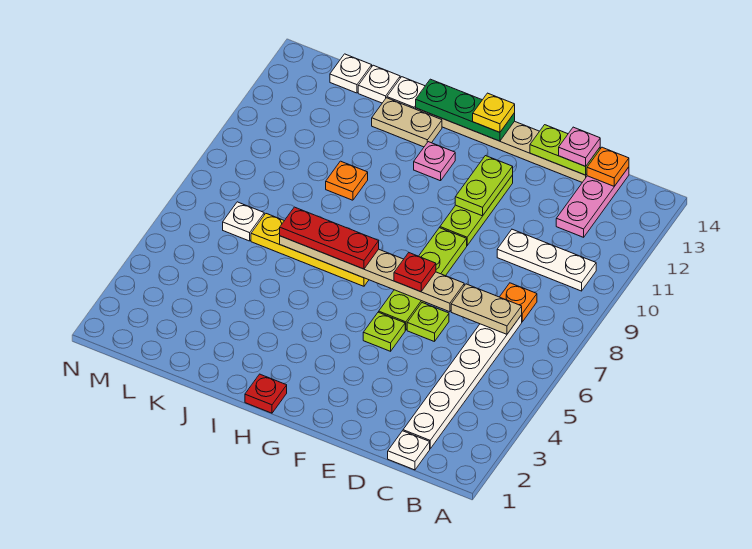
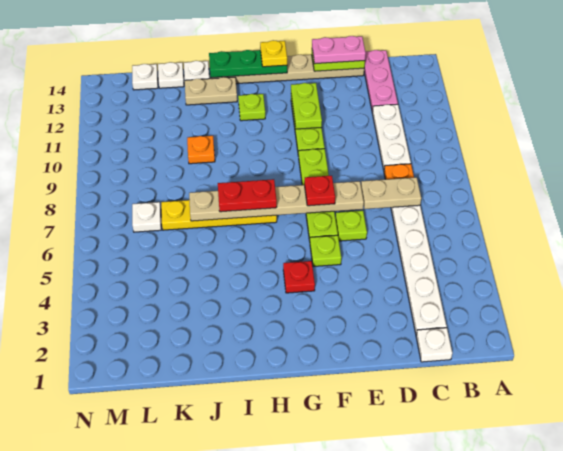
white 1x3 plate [497,229,596,291] -> white 1x3 plate turned to [372,104,411,170]
orange 1x1 plate [587,147,629,186] -> none
pink 1x1 plate [559,127,600,166] -> pink 1x2 plate [312,36,366,64]
red 1x1 plate [245,374,287,413] -> red 1x1 plate moved to [283,261,315,293]
red 1x3 plate [280,207,379,269] -> red 1x2 plate [218,179,277,212]
pink 1x1 plate [414,142,455,181] -> lime 1x1 plate [238,94,265,121]

